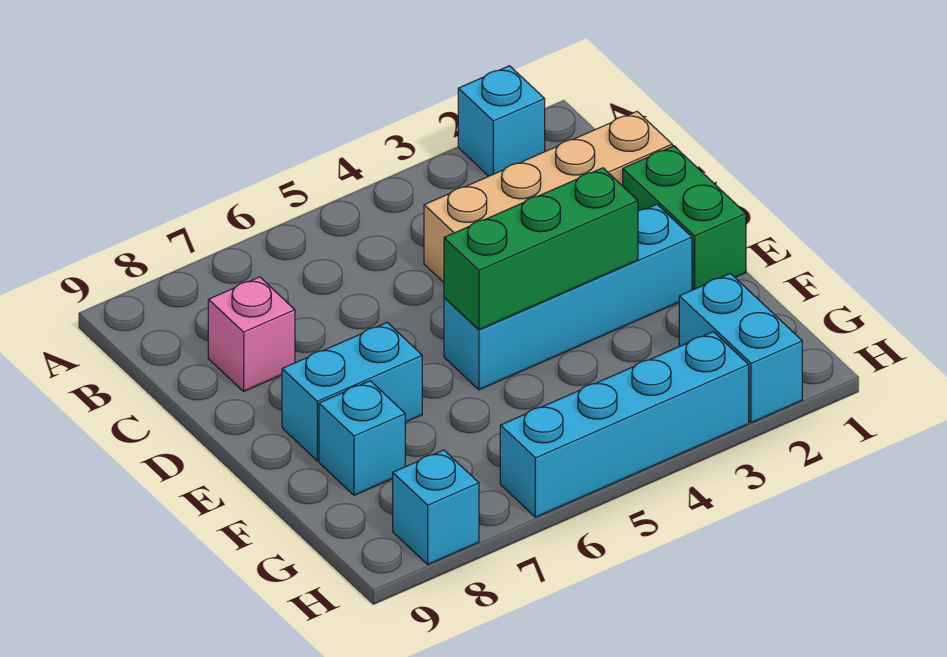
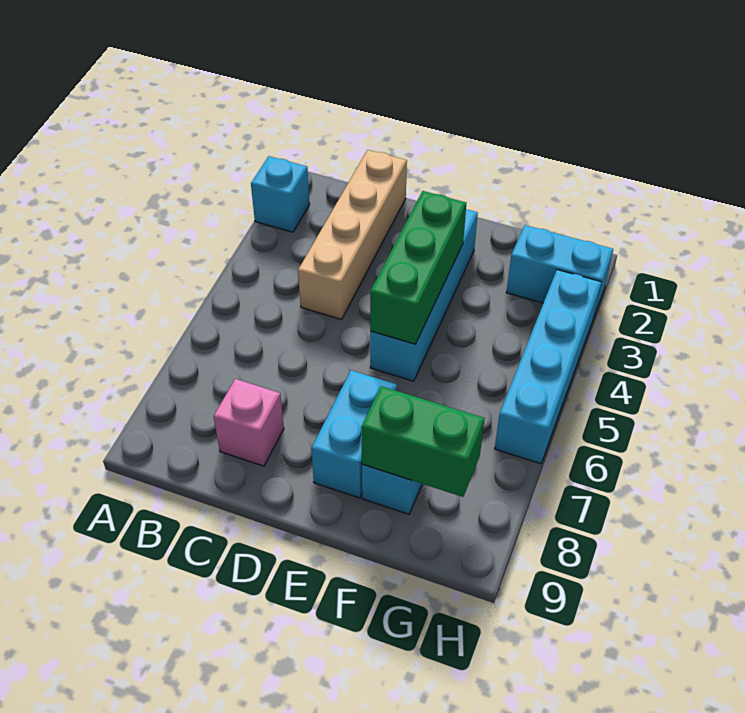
green 1x2 brick [623,146,746,290] -> green 1x2 brick moved to [361,386,484,497]
cyan 1x1 brick [393,450,479,564] -> none

